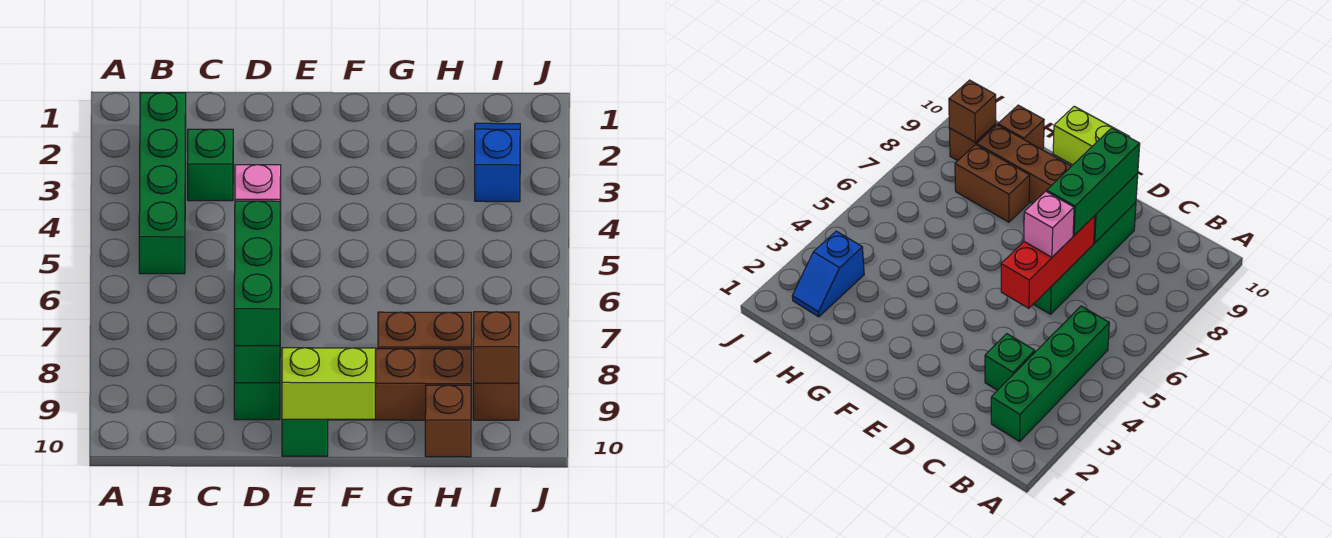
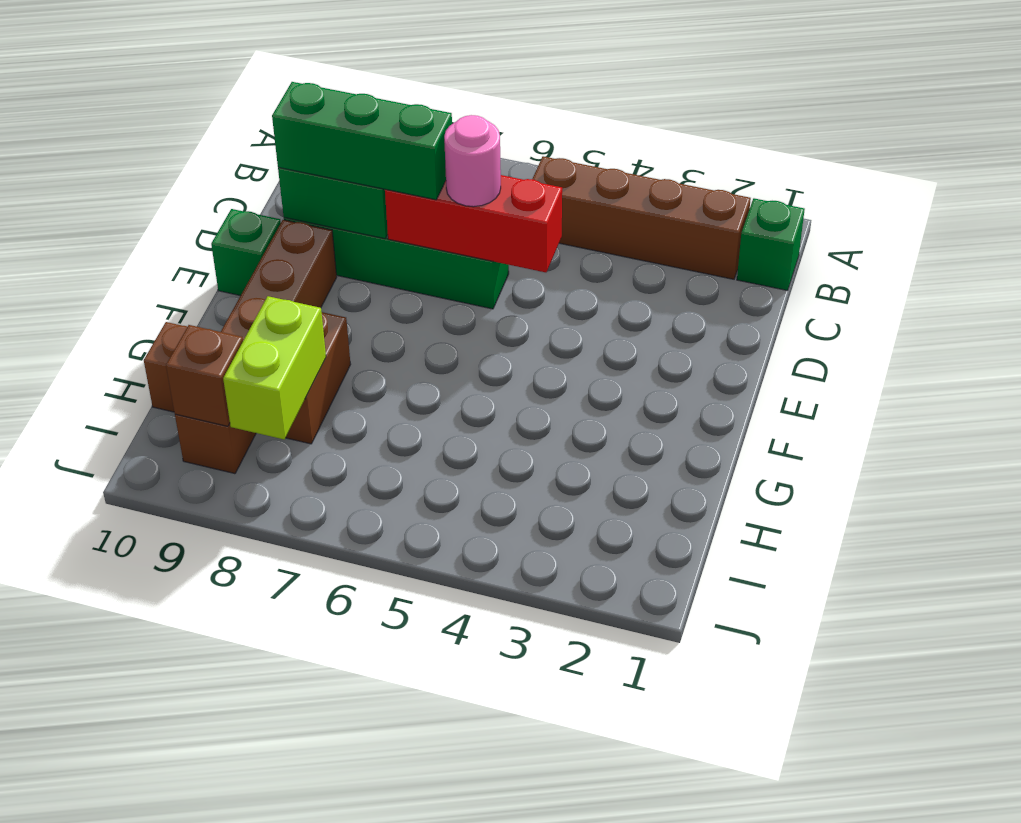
green 1x4 brick [139,93,186,274] -> brown 1x4 brick [533,156,751,279]
green 1x1 brick [188,129,233,201] -> green 1x1 brick moved to [737,198,805,291]
pink 1x1 brick [235,165,281,213] -> pink 1x1 round brick [444,115,501,207]
lime 1x2 brick [282,348,376,420] -> lime 1x2 brick moved to [223,296,326,439]
blue 1x2 slope [475,123,520,202] -> none

